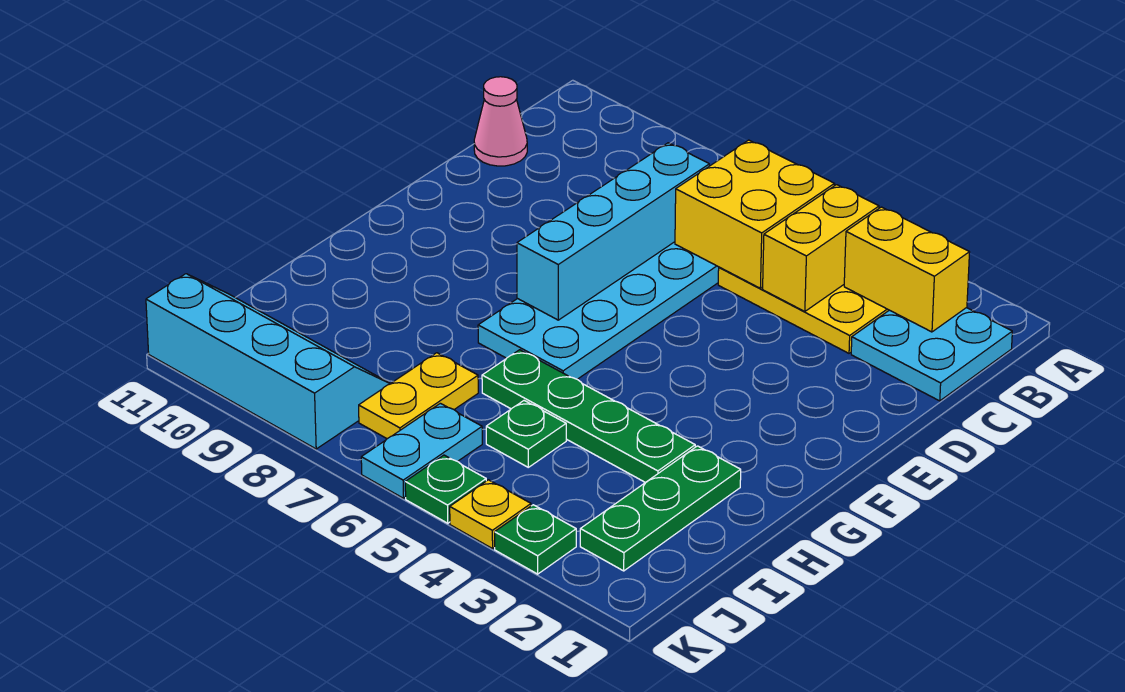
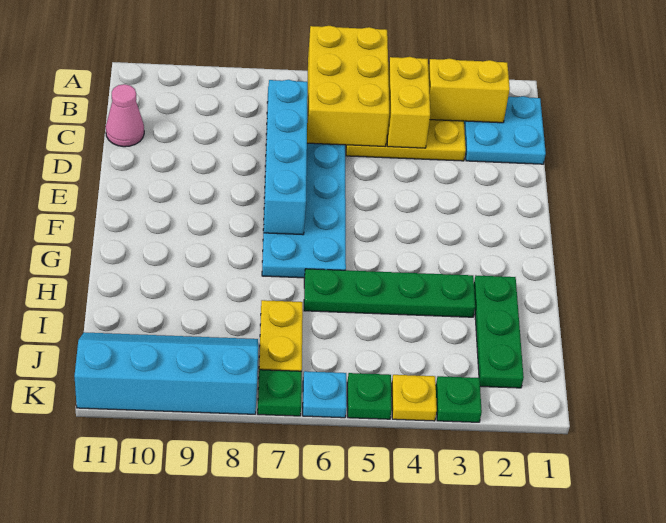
yellow 2x2 brick [675,140,835,288] -> yellow 2x3 brick [307,26,389,146]
green 1x1 plate [486,401,566,467] -> green 1x1 plate moved to [258,370,302,416]
cyan 1x2 plate [361,403,482,498] -> cyan 1x1 plate [303,371,347,418]

